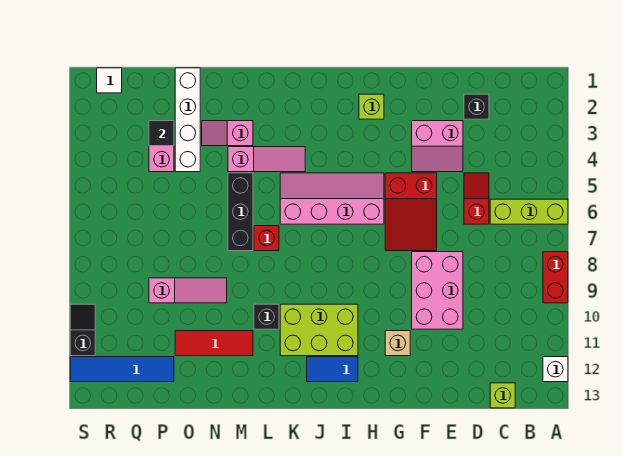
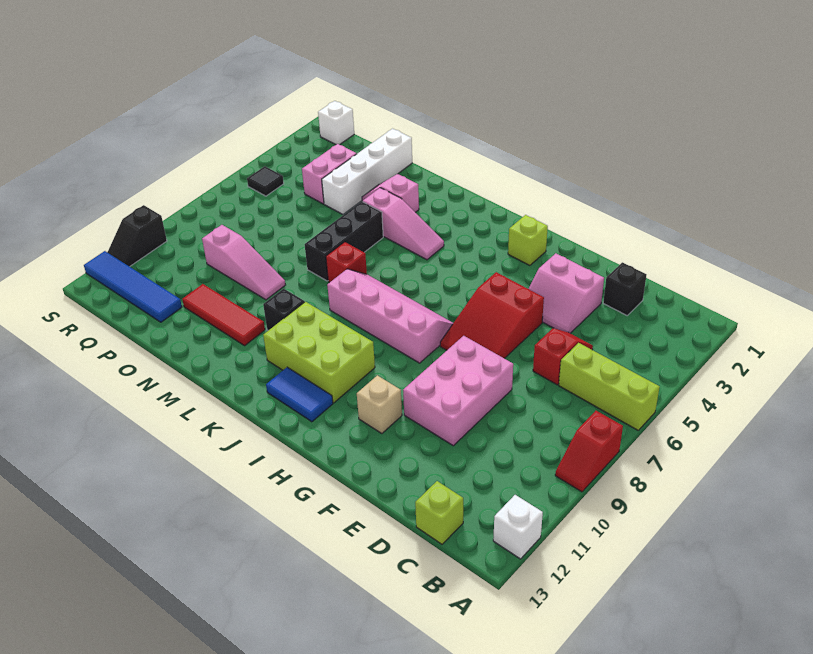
red 1x2 brick [543,252,568,303] -> red 1x2 slope [555,411,623,492]
pink 2x4 slope [280,173,384,224] -> pink 2x4 slope moved to [327,269,453,363]
black 1x1 tile [149,121,174,146] -> black 1x1 tile moved to [247,166,284,196]
white 1x1 tile [97,68,122,93] -> white 1x1 brick [318,101,354,145]
black 1x2 slope [70,304,95,356] -> black 1x2 slope turned to [107,205,167,267]

